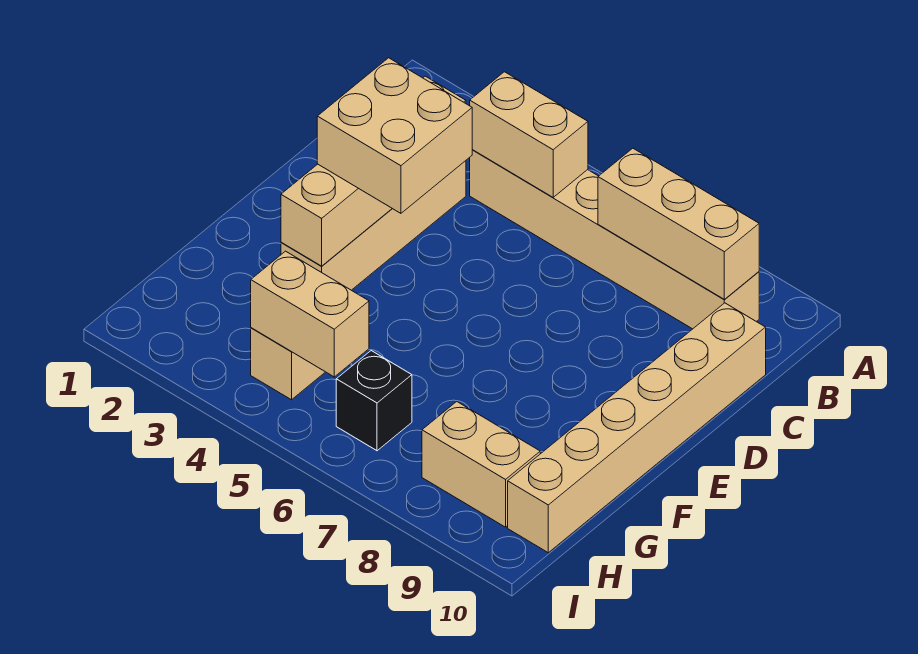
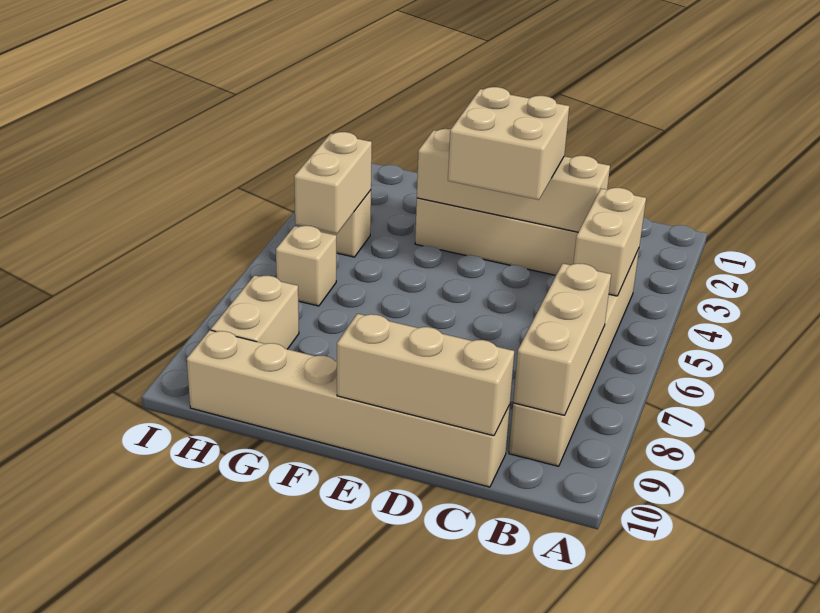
none -> tan 1x3 brick [337,314,514,436]
black 1x1 brick [336,351,412,451] -> tan 1x1 brick [276,226,336,306]

